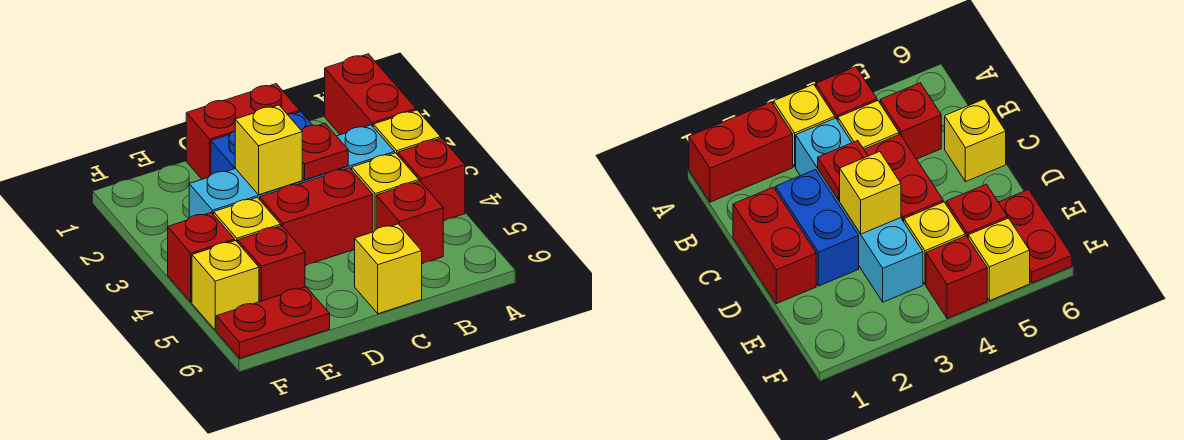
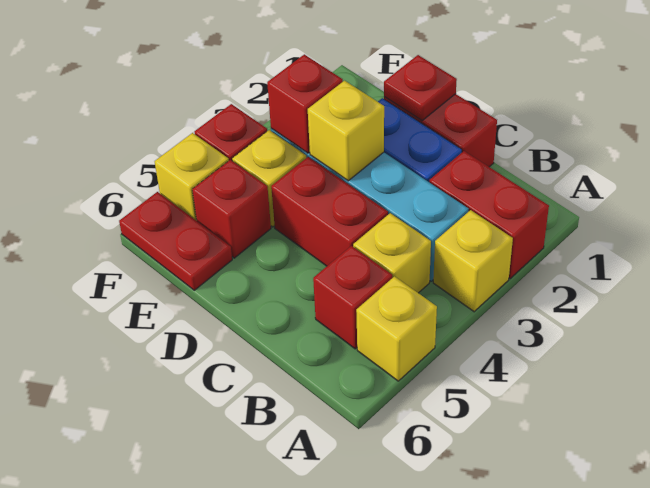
red 1x2 brick [325,54,416,135] -> red 1x2 brick turned to [429,151,549,278]
red 1x1 brick [398,138,465,221] -> red 1x1 brick moved to [267,54,343,153]
red 1x1 plate [301,123,348,180] -> red 1x1 plate moved to [384,55,457,121]
yellow 1x1 brick [355,224,422,314] -> yellow 1x1 brick moved to [356,276,437,381]

